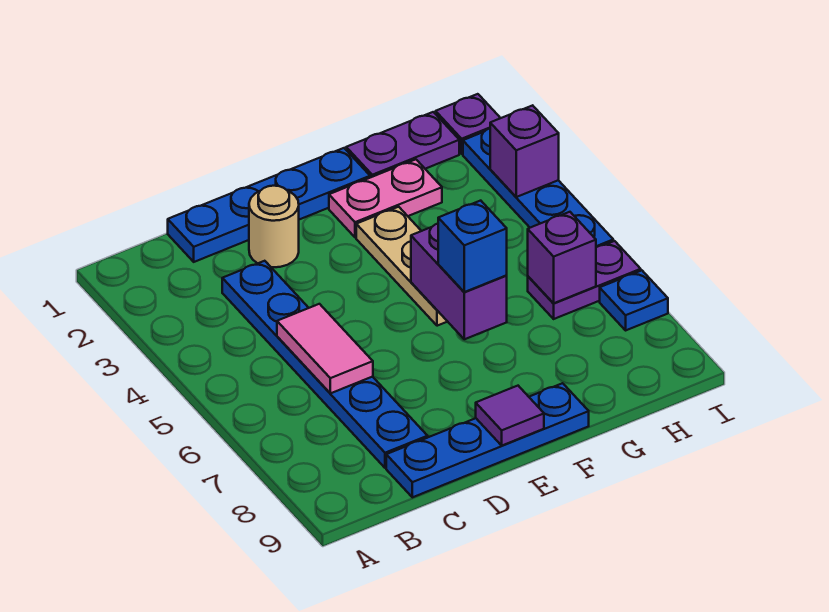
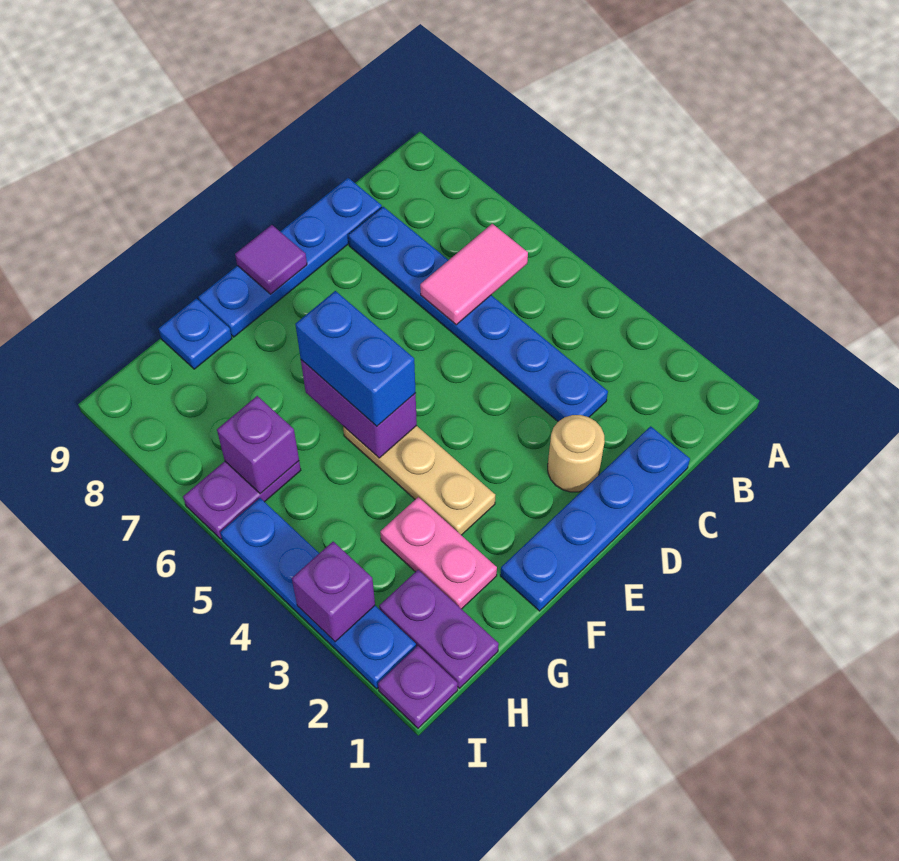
pink 1x2 tile [277,304,373,393] -> pink 1x2 tile turned to [420,224,528,325]
pink 1x2 plate [329,159,442,237] -> pink 1x2 plate turned to [380,497,497,609]
blue 1x1 brick [438,201,507,292] -> blue 1x2 brick [295,291,416,426]
purple 1x2 plate [346,112,459,178] -> purple 1x2 plate turned to [379,570,499,688]
blue 1x1 plate [600,270,668,330] -> blue 1x1 plate moved to [158,298,232,369]

